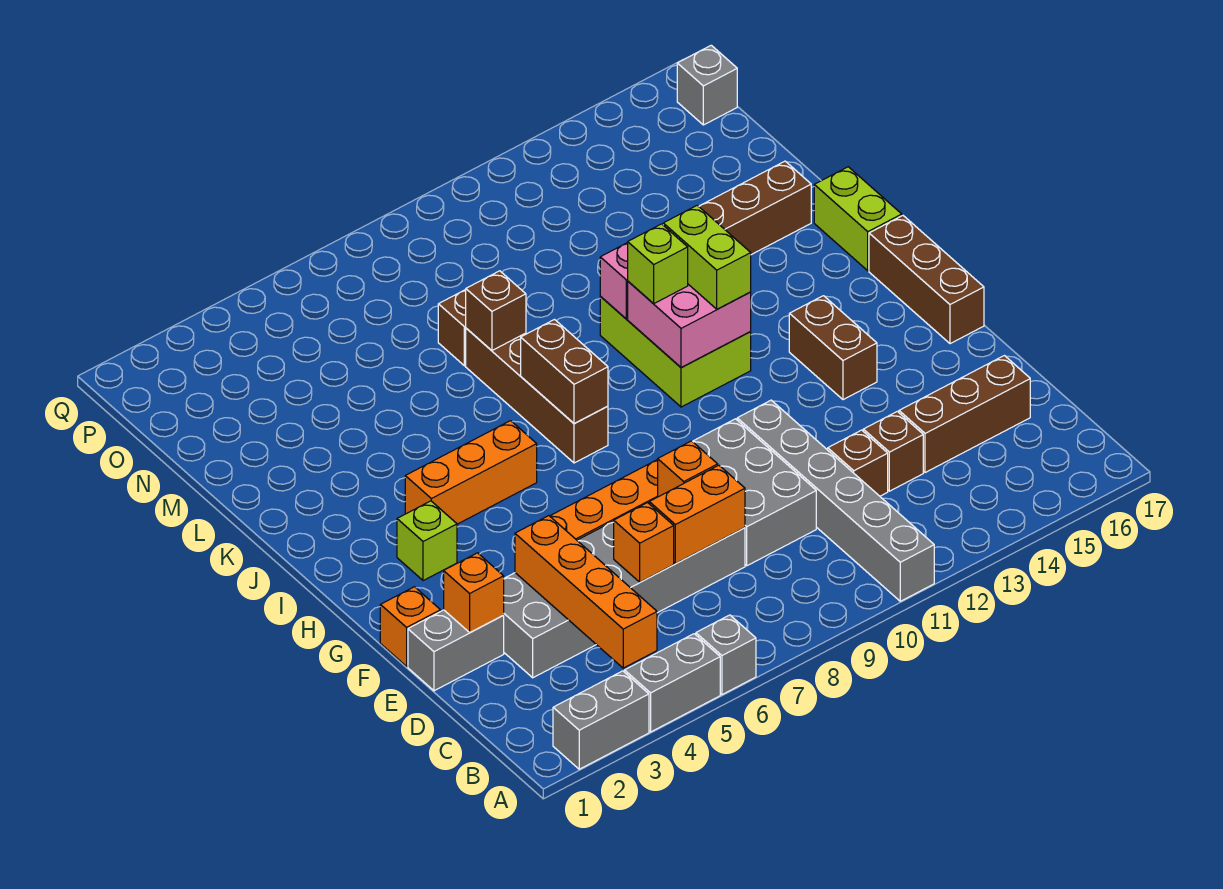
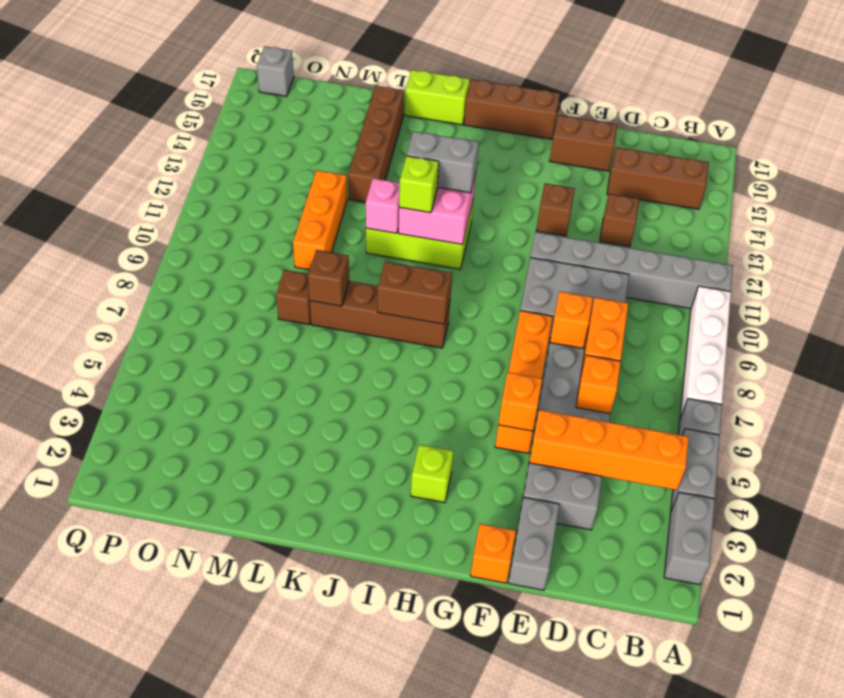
none -> white 1x4 brick [680,286,731,418]
brown 1x1 brick [828,430,888,496] -> brown 1x1 brick moved to [536,183,575,236]
brown 1x3 brick [899,356,1030,473] -> brown 1x3 brick turned to [607,147,709,209]
orange 1x1 brick [444,553,504,632] -> orange 1x1 brick moved to [498,372,542,431]
brown 1x2 brick [789,296,877,400] -> brown 1x2 brick moved to [550,115,617,171]
orange 1x3 brick [405,421,537,524] -> orange 1x3 brick moved to [293,170,347,270]
lime 1x2 brick [663,205,751,309] -> grey 1x2 brick [407,131,479,193]

